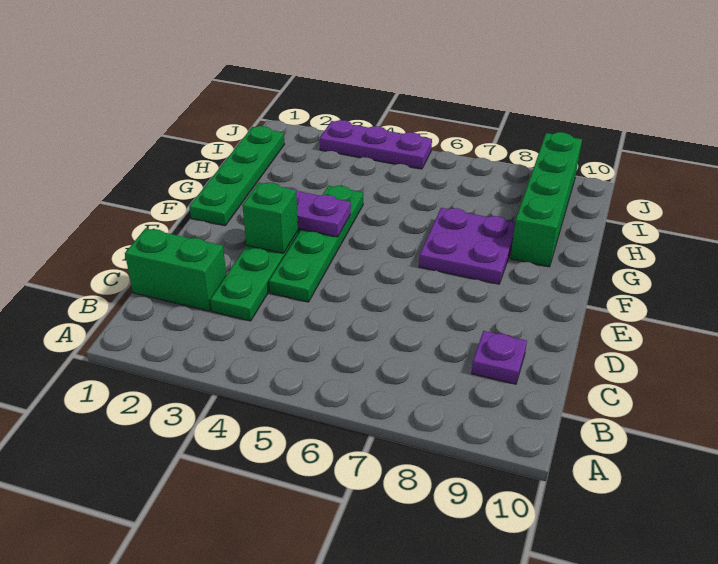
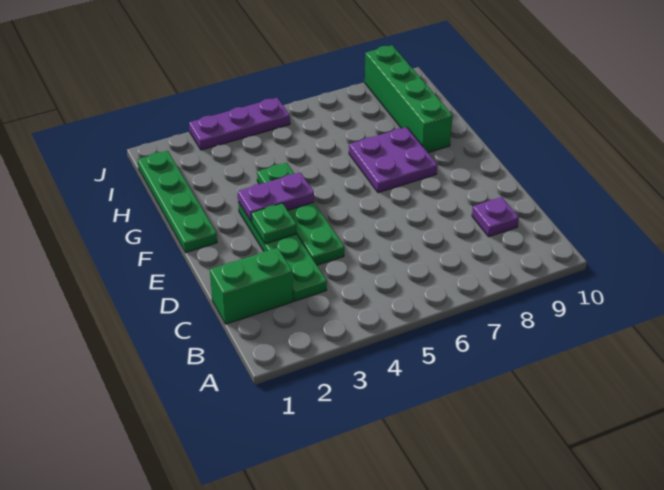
green 1x1 brick [242,183,298,253] -> green 1x1 plate [251,203,296,244]

